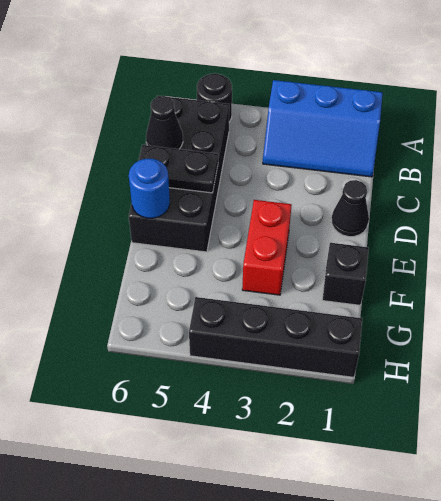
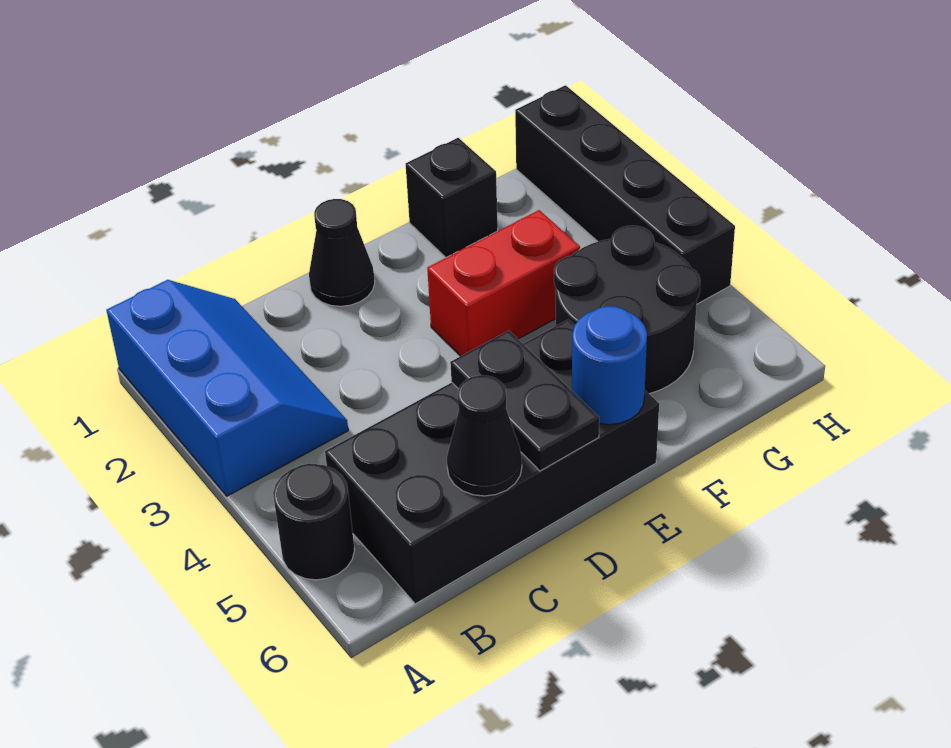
none -> black 2x2 round brick [554,226,700,394]

